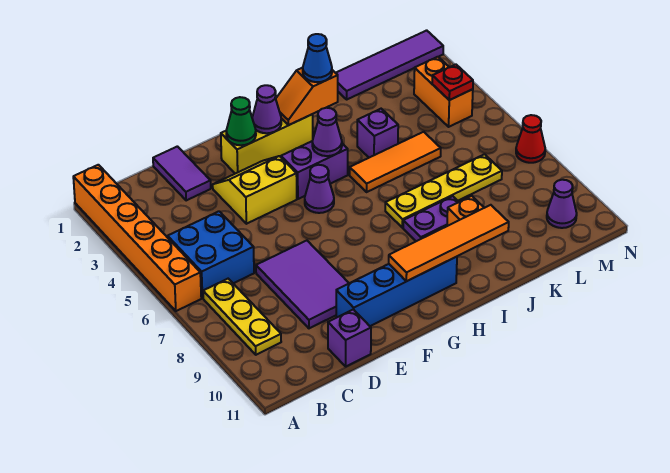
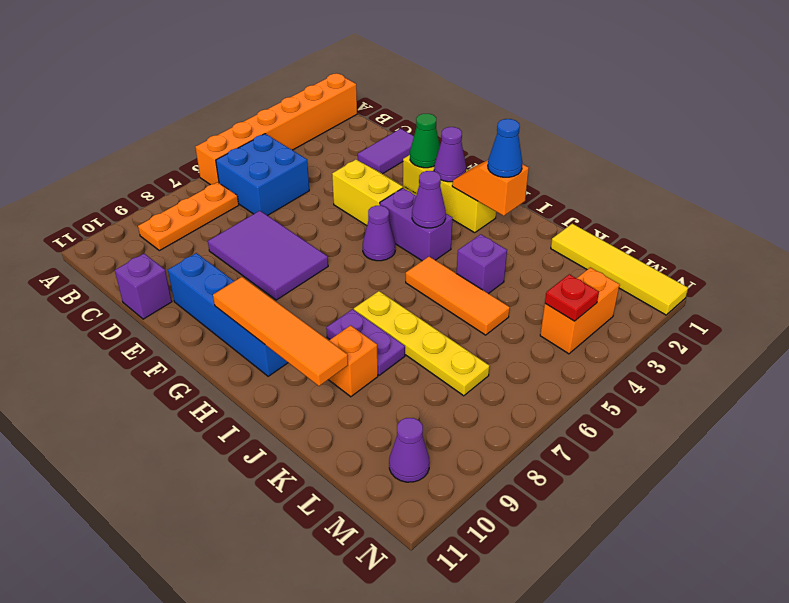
yellow 1x3 plate [203,279,281,355] -> orange 1x3 plate [138,182,239,251]
purple 2x3 tile [256,241,349,328] -> purple 2x3 tile turned to [208,211,328,300]
purple 1x4 tile [336,30,443,99] -> yellow 1x4 tile [551,224,688,315]
red 1x1 cone [516,115,545,163] -> none

